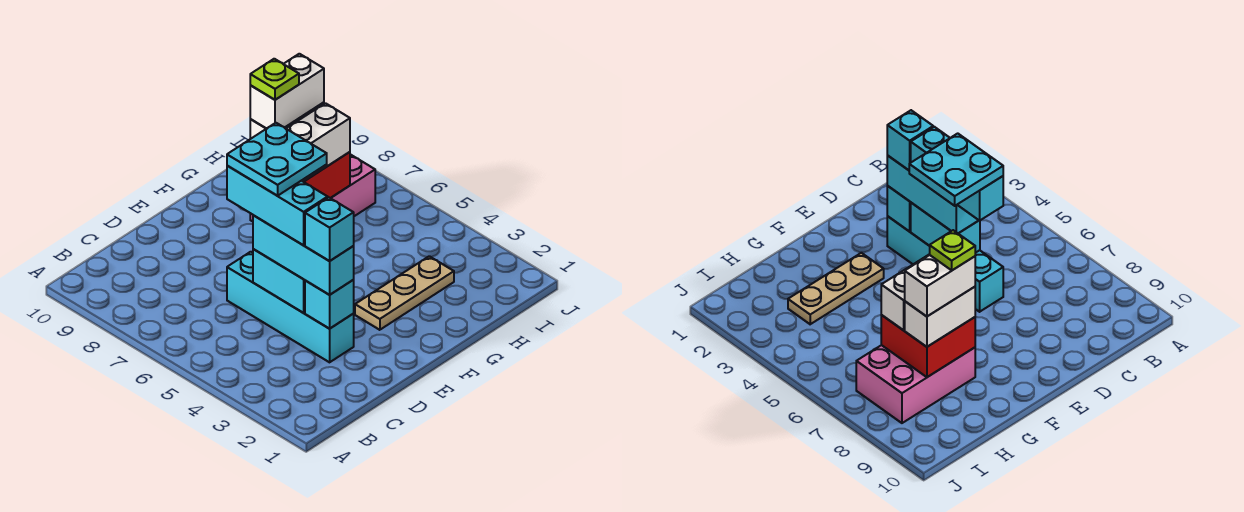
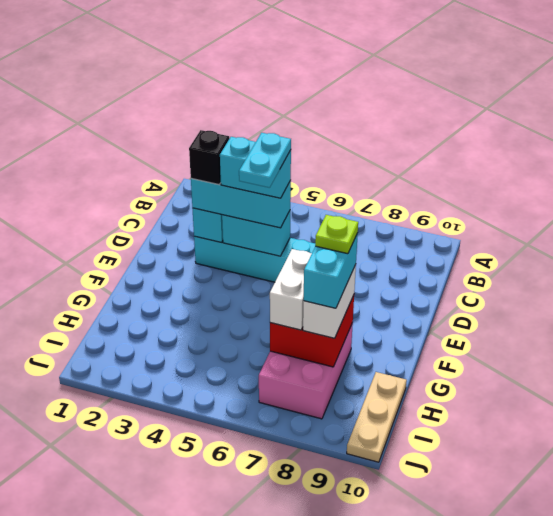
cyan 1x1 brick [305,197,354,261] -> black 1x1 brick [189,130,229,185]
cyan 1x3 brick [227,166,328,245] -> cyan 1x2 brick [220,137,291,198]
cyan 2x2 plate [227,123,327,196] -> cyan 1x2 plate [239,133,291,188]
tan 1x3 plate [355,256,454,330] -> tan 1x3 plate moved to [347,372,407,462]
white 1x2 brick [250,54,324,129] -> cyan 1x2 brick [304,233,358,308]

